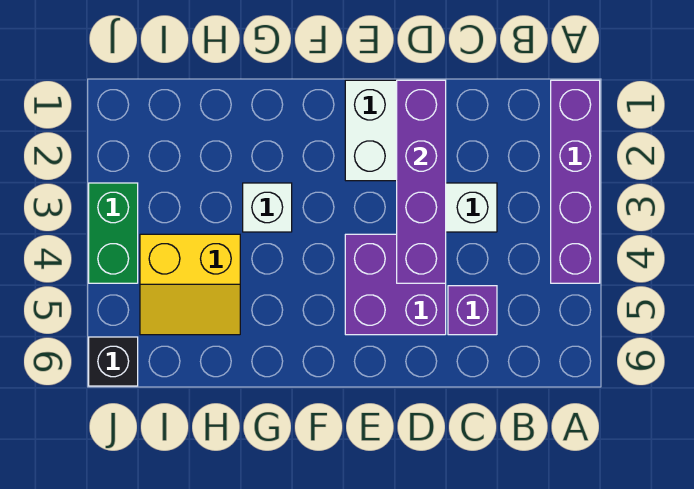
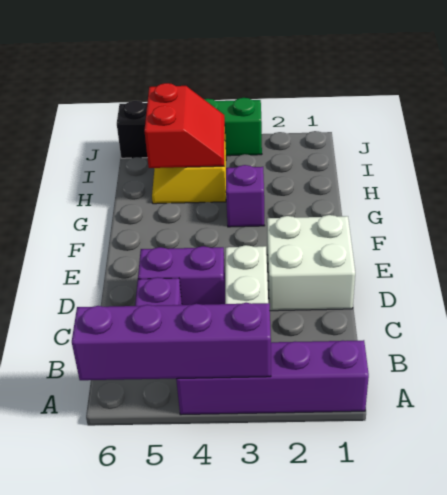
purple 1x4 brick [397,80,446,283] -> purple 1x4 brick moved to [72,303,271,380]
purple 2x2 brick [345,234,446,335] -> purple 1x2 brick [138,246,225,305]
white 1x1 brick [243,183,292,232] -> purple 1x1 brick [226,165,265,227]
none -> red 2x2 slope [144,83,225,168]

